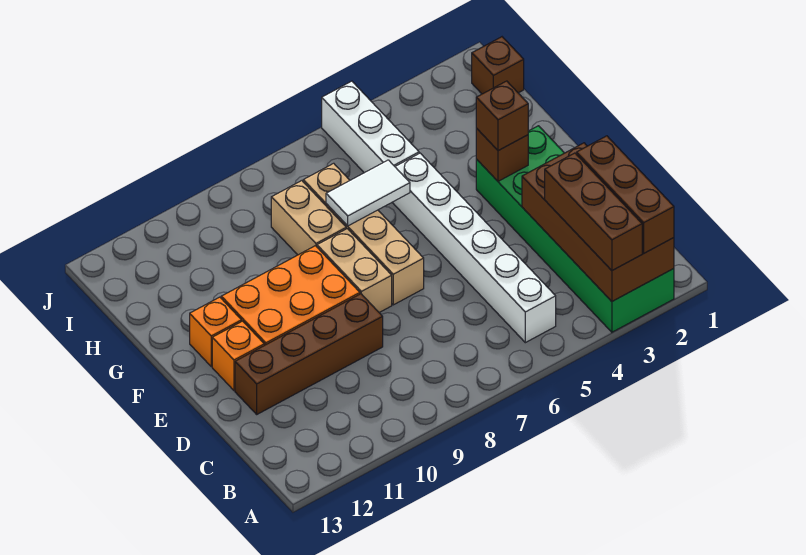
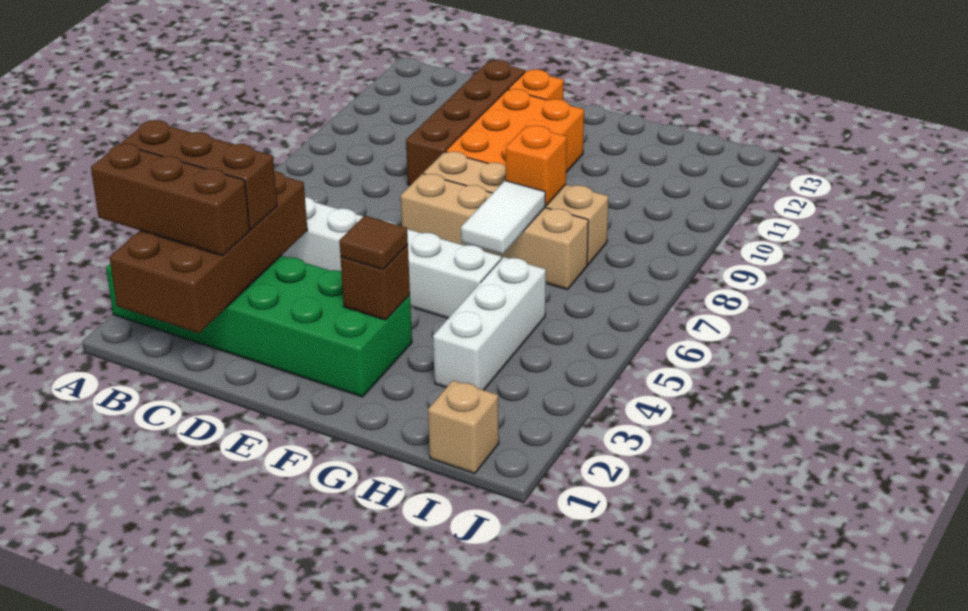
brown 2x4 brick [522,143,674,301] -> brown 2x4 brick turned to [109,171,307,333]
brown 1x1 brick [476,81,528,151] -> brown 1x1 tile [339,216,408,270]
orange 1x1 brick [190,297,242,366] -> orange 1x1 brick moved to [506,126,567,206]
white 1x3 brick [322,81,419,173] -> white 1x3 brick turned to [433,257,546,390]
brown 1x1 brick [472,37,524,94] -> tan 1x1 brick [428,380,499,474]

